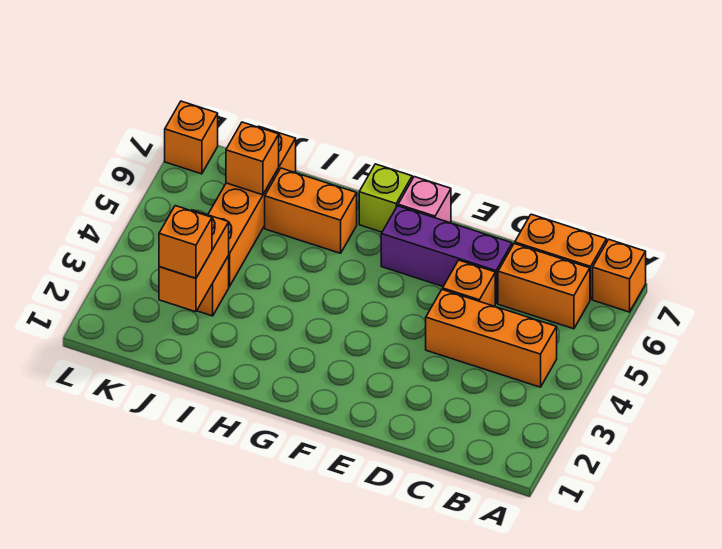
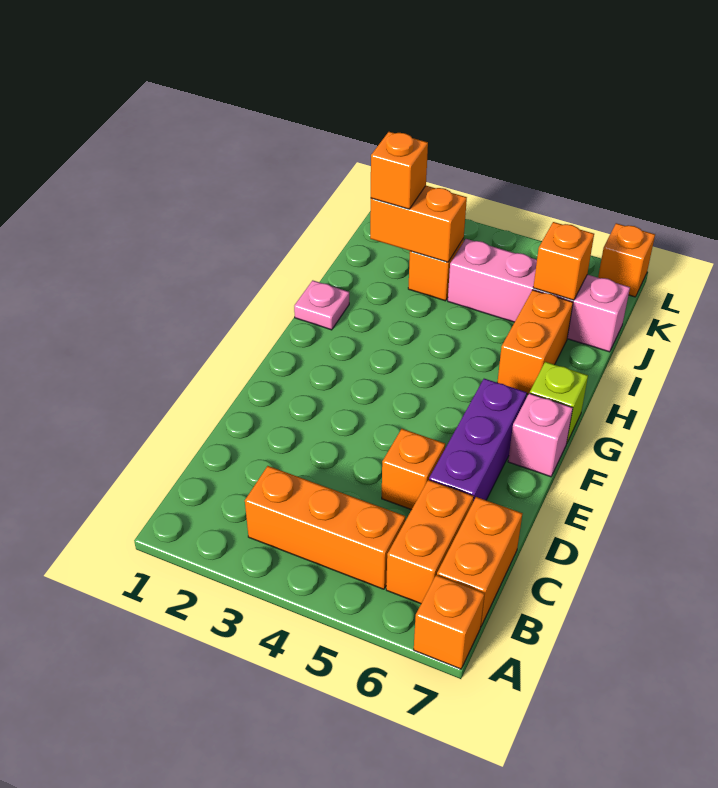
orange 1x3 brick [426,289,557,387] -> orange 1x3 brick turned to [245,466,405,589]
none -> pink 1x1 plate [294,280,349,330]
orange 1x4 brick [208,126,296,287] -> pink 1x4 brick [448,239,630,352]

